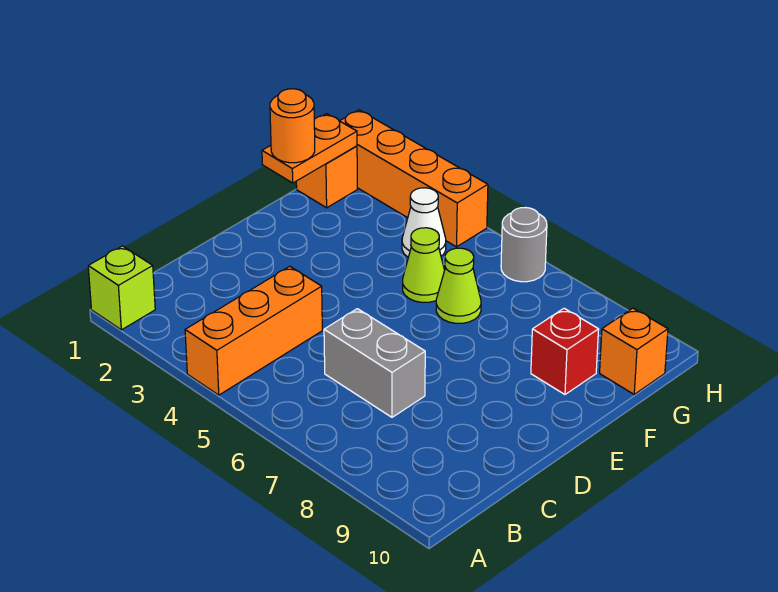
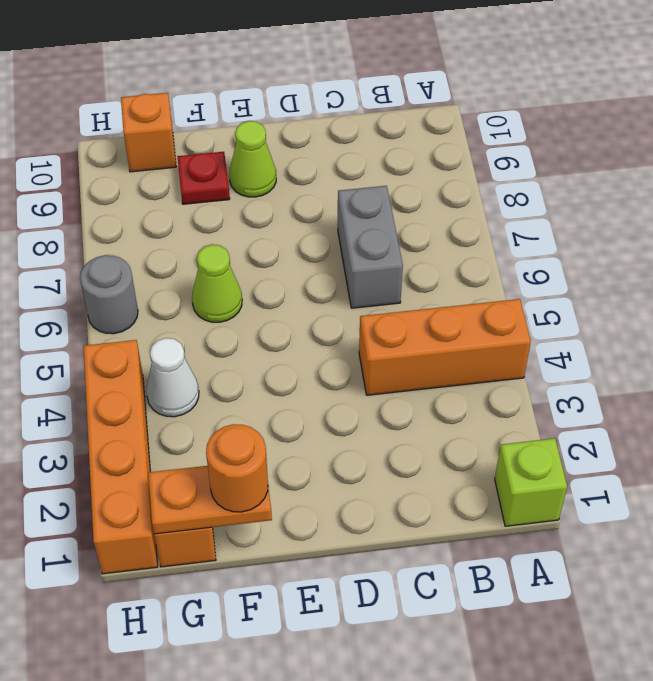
lime 1x1 cone [403,228,445,302] -> lime 1x1 cone moved to [229,121,276,197]
red 1x1 brick [531,308,599,394] -> red 1x1 plate [177,152,230,204]

